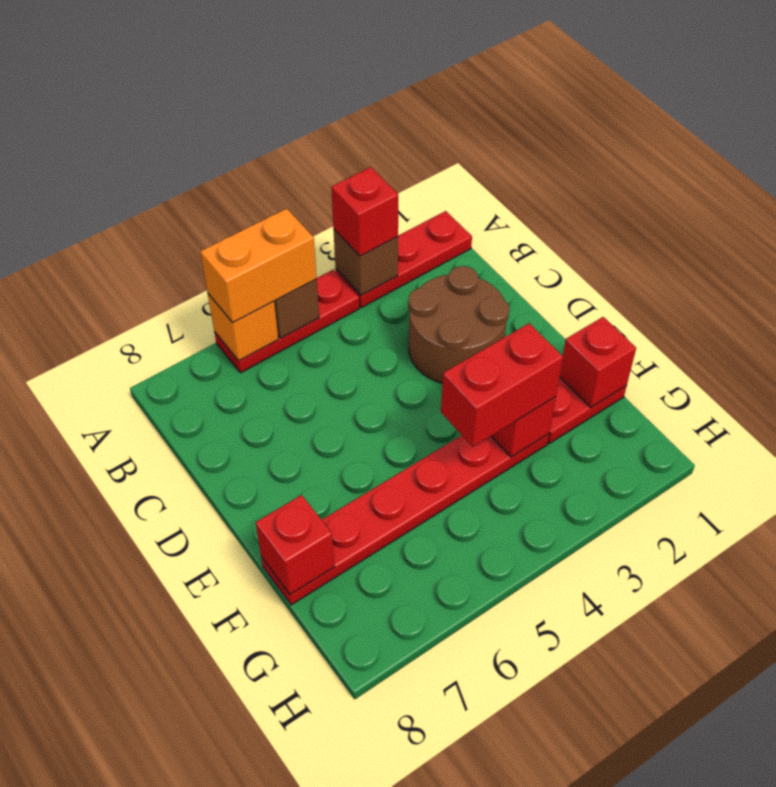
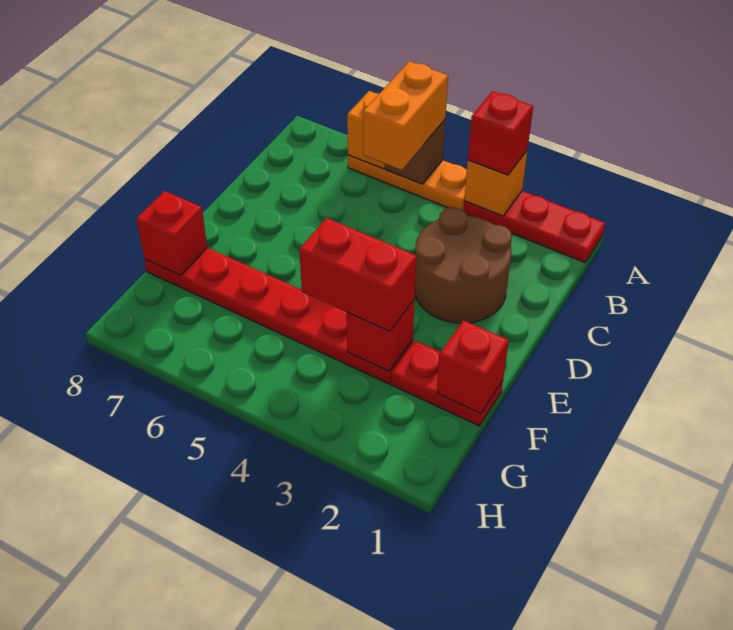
brown 1x1 brick [334,230,398,295] -> orange 1x1 brick [464,151,527,216]
red 1x3 plate [214,270,359,373] -> orange 1x3 plate [348,155,467,210]
orange 1x2 brick [200,209,317,323] -> orange 1x2 brick turned to [363,61,448,170]

